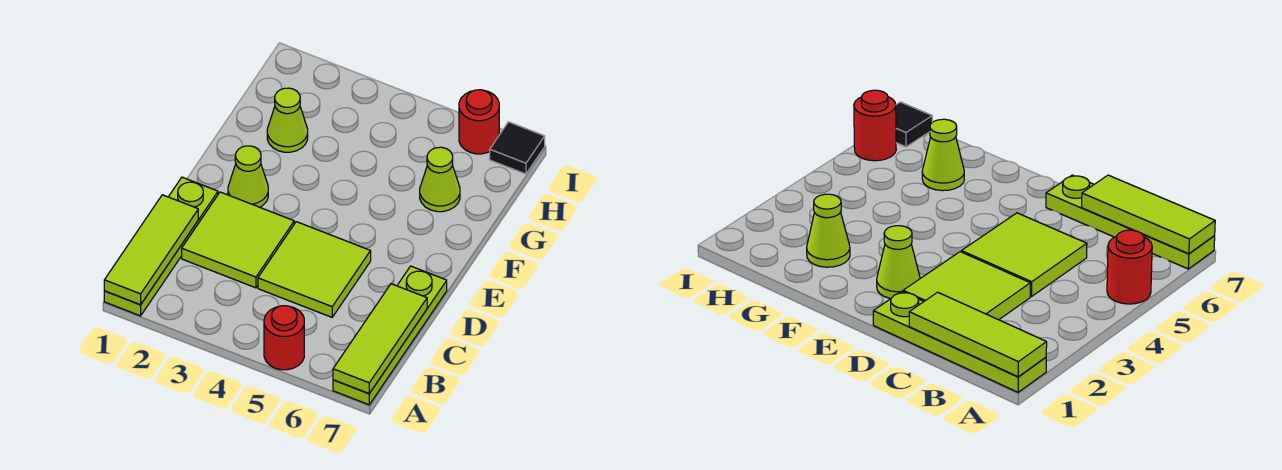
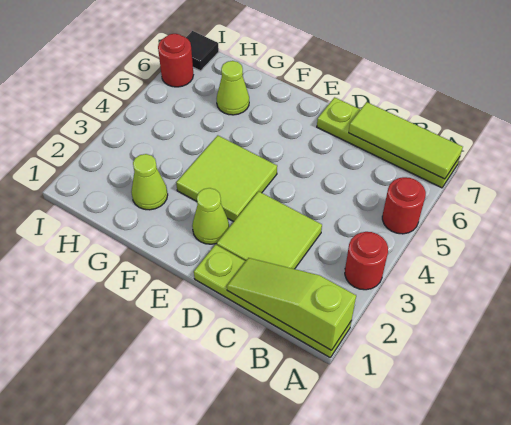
lime 1x3 tile [104,195,198,305] -> lime 1x3 slope [227,258,356,350]
none -> red 1x1 round brick [345,232,388,290]
lime 2x2 tile [258,222,371,317] -> lime 2x2 tile moved to [176,135,277,221]

